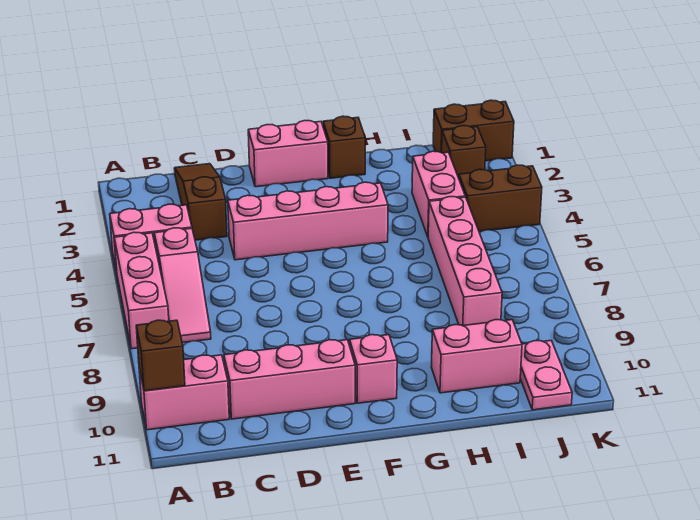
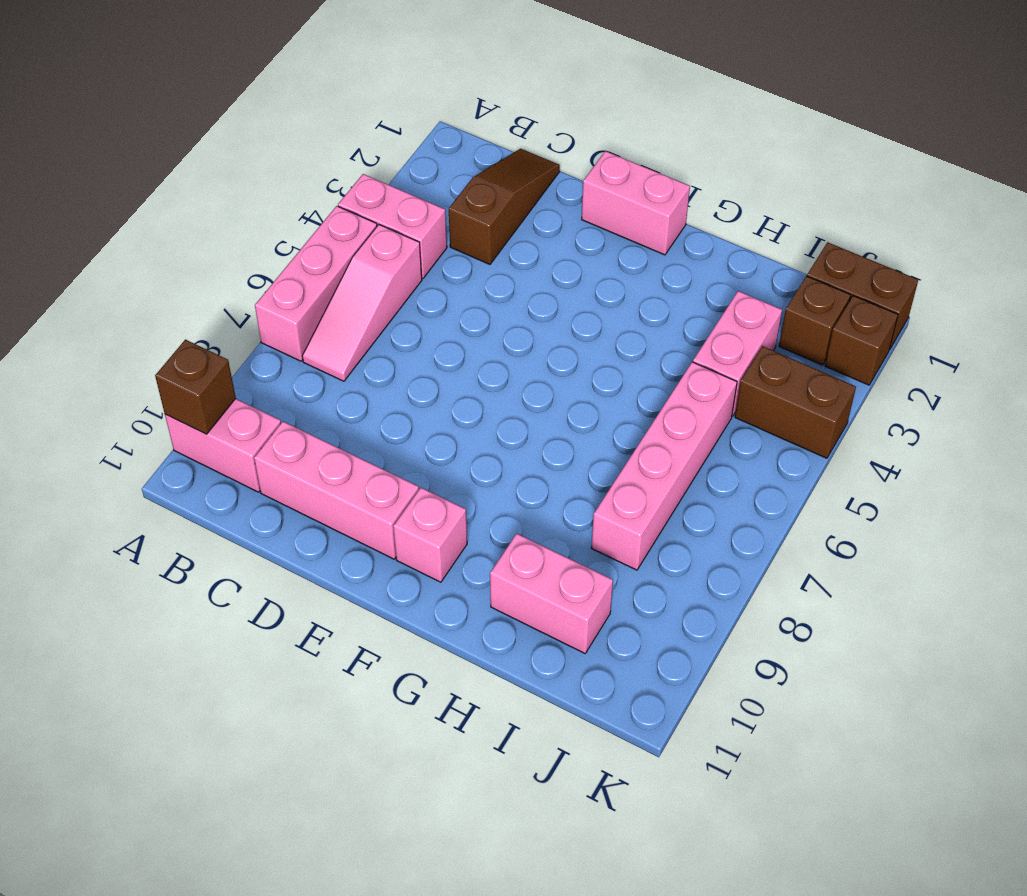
pink 1x4 brick [228,182,388,260] -> none
brown 1x1 brick [323,116,365,178] -> brown 1x1 brick moved to [825,296,898,385]
pink 1x2 plate [520,341,572,410] -> none

